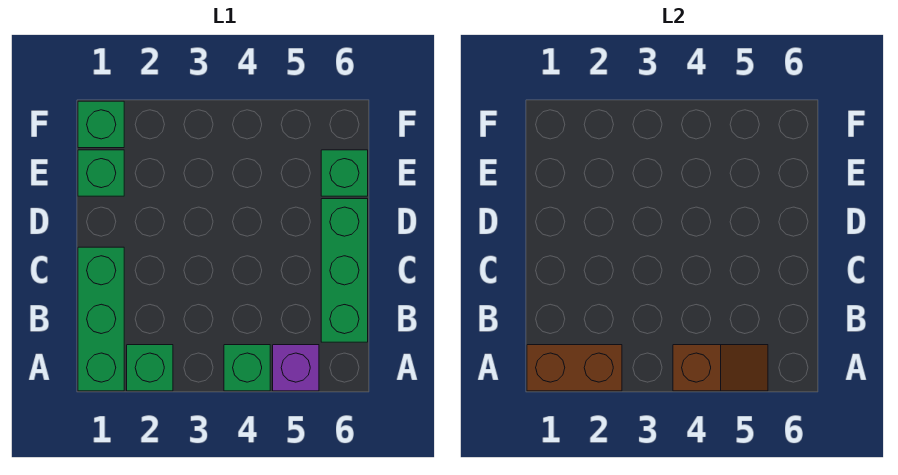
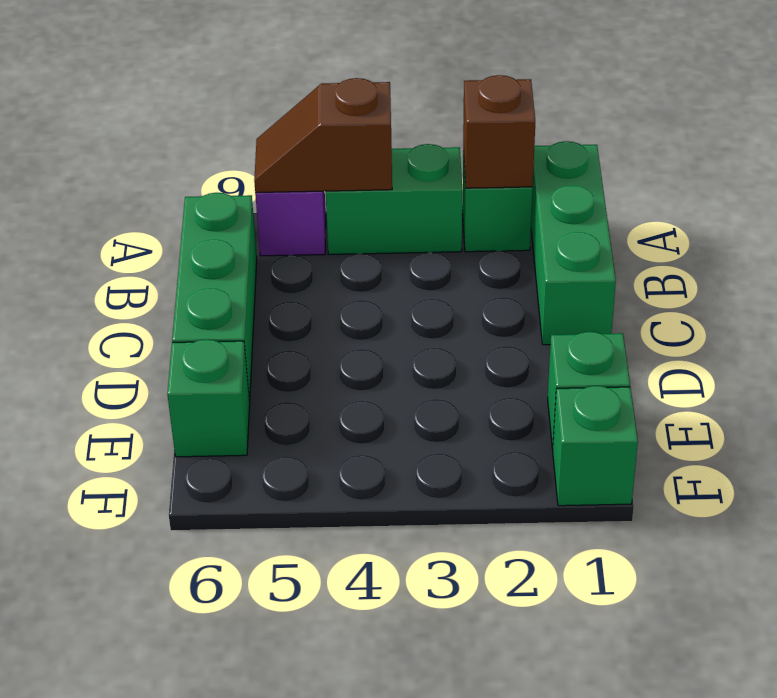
brown 1x2 brick [527,345,622,391] -> brown 1x1 brick [463,75,535,188]
green 1x1 brick [224,345,270,391] -> green 1x2 brick [325,144,462,254]

